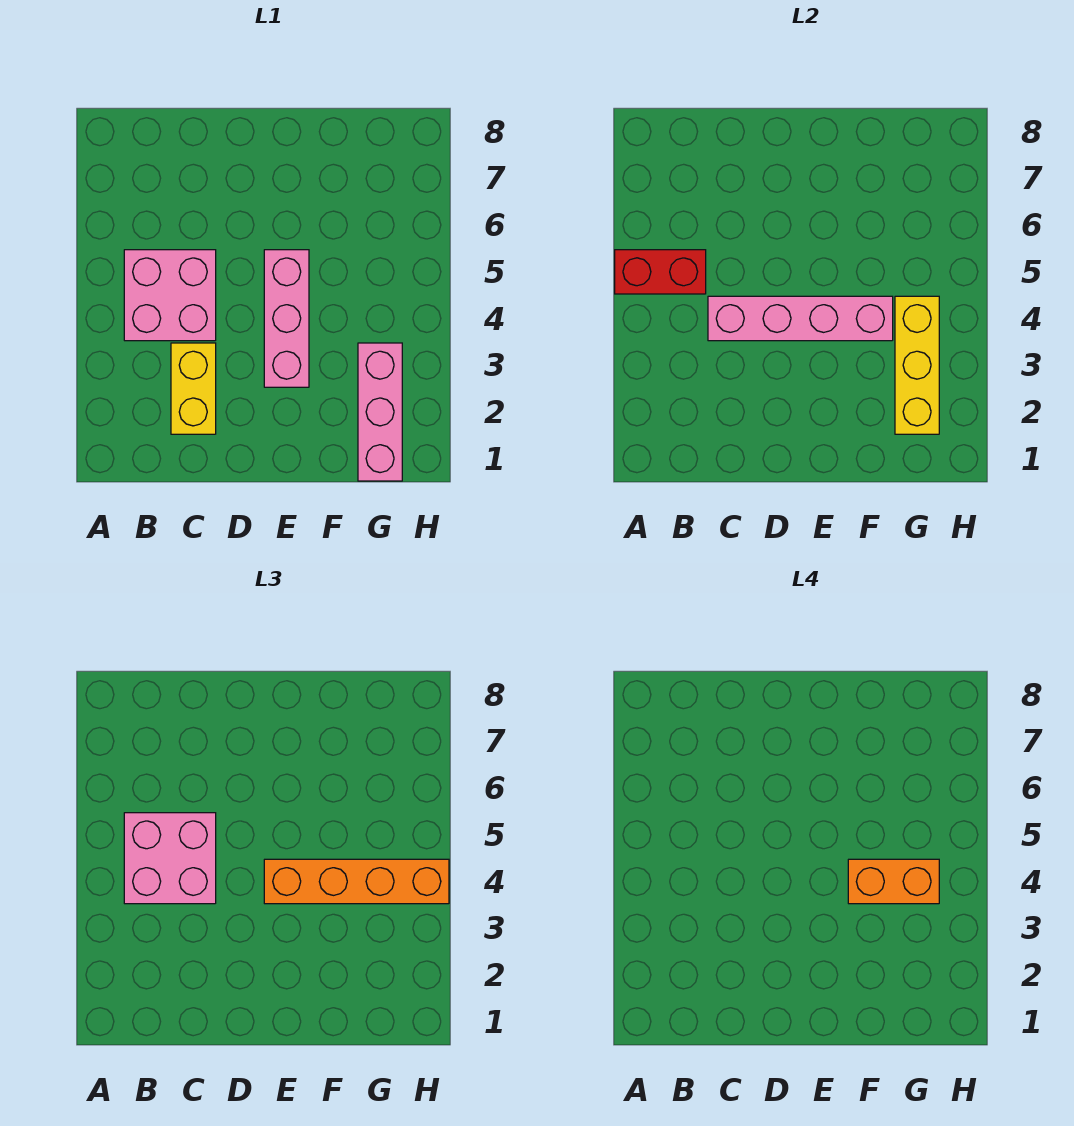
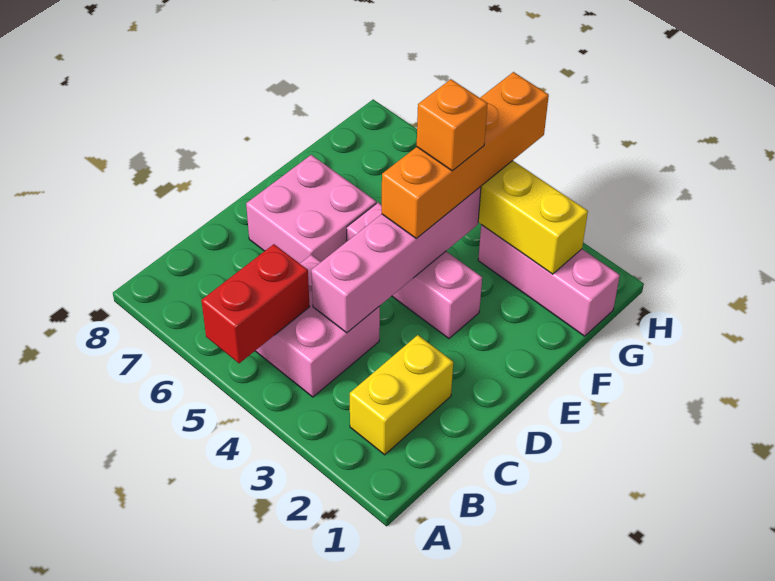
pink 2x2 brick [124,813,216,904] -> pink 2x2 brick moved to [246,155,376,263]
yellow 1x2 brick [171,343,216,434] -> yellow 1x2 brick turned to [350,335,453,455]
orange 1x2 brick [848,859,939,904] -> orange 1x1 brick [417,79,488,171]

